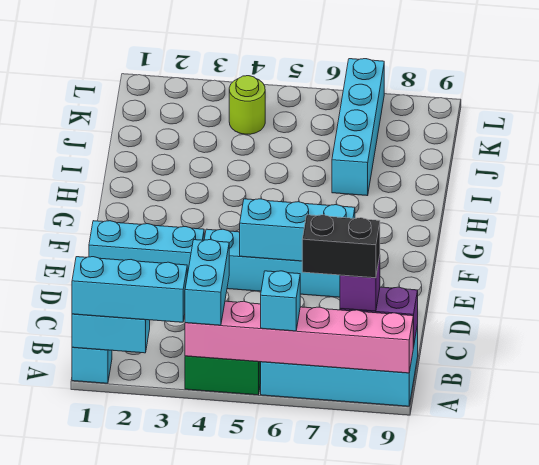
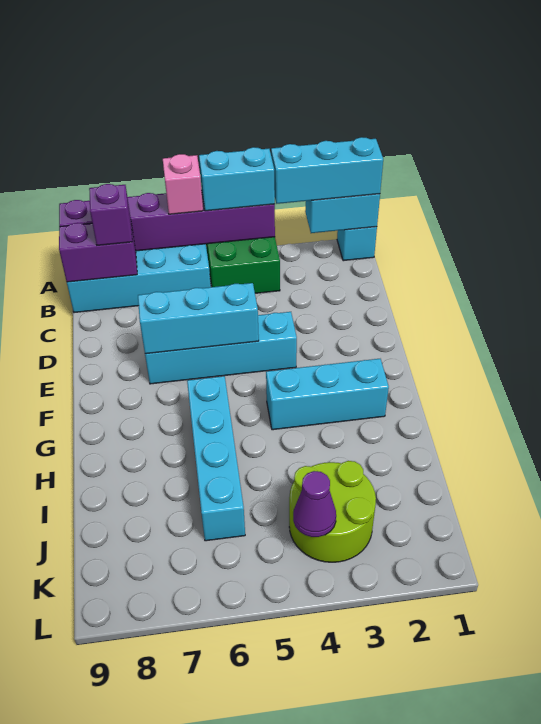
pink 1x6 brick [185,301,413,373] -> purple 1x6 brick [59,190,275,251]
cyan 1x2 brick [185,240,229,325] -> cyan 1x2 brick turned to [199,147,275,211]
cyan 1x1 brick [261,271,300,331] -> pink 1x1 brick [163,154,203,214]
black 1x2 brick [302,215,380,278] -> none
cyan 1x3 brick [89,221,204,275] -> cyan 1x3 brick moved to [266,359,389,430]
cyan 1x4 brick [332,59,384,196] -> cyan 1x4 brick moved to [187,376,245,541]
lime 1x1 round brick [229,76,265,134] -> lime 2x2 round brick [289,461,376,562]
none -> purple 1x1 cone [293,471,336,537]

